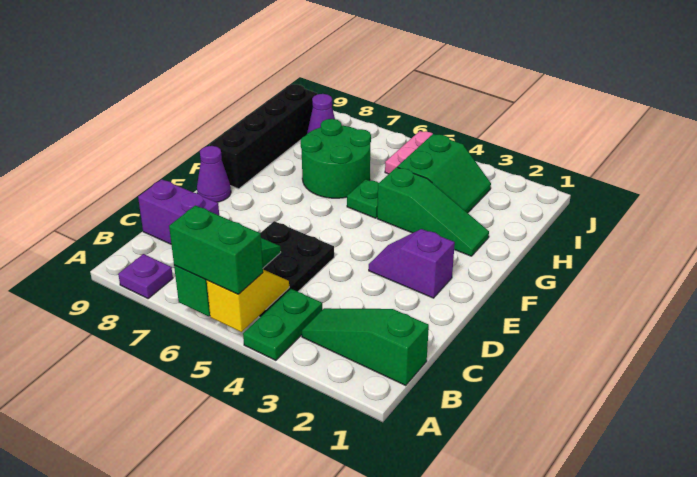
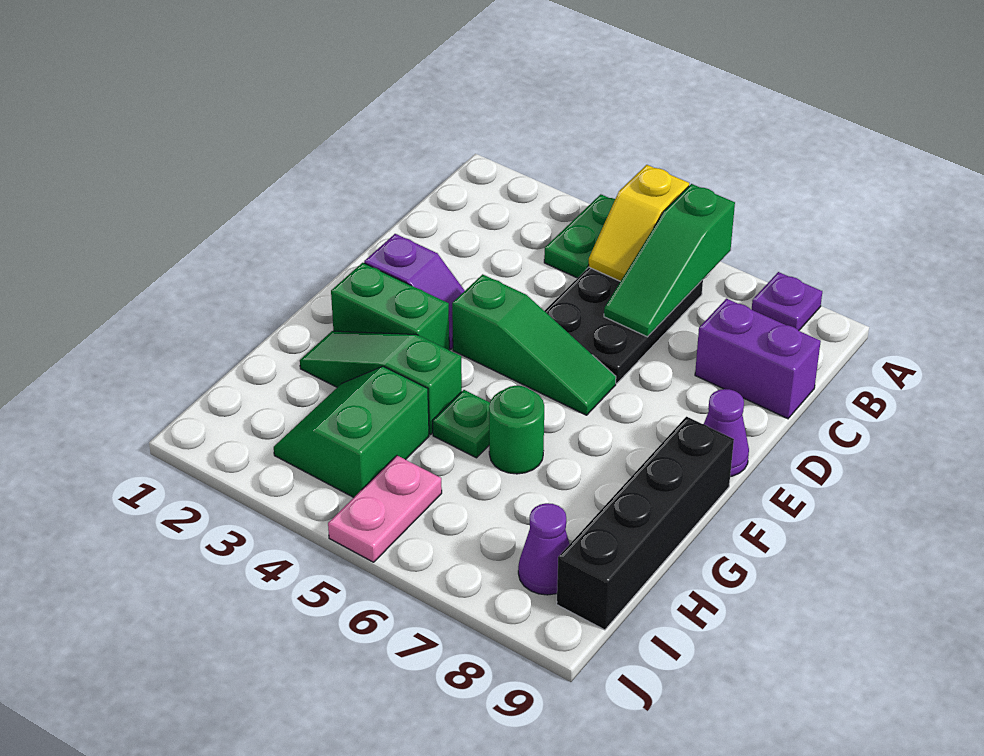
green 1x2 brick [169,205,263,294] -> green 1x2 brick moved to [331,263,449,350]
green 1x3 slope [302,308,429,385] -> green 1x3 slope moved to [452,274,616,415]
green 2x2 round brick [301,119,371,198] -> green 1x1 round brick [489,386,544,474]

